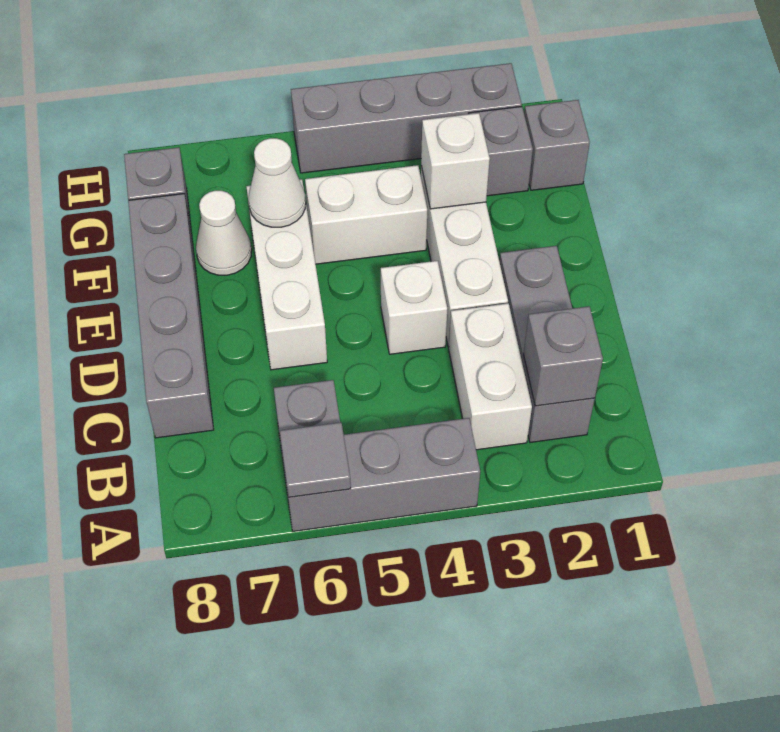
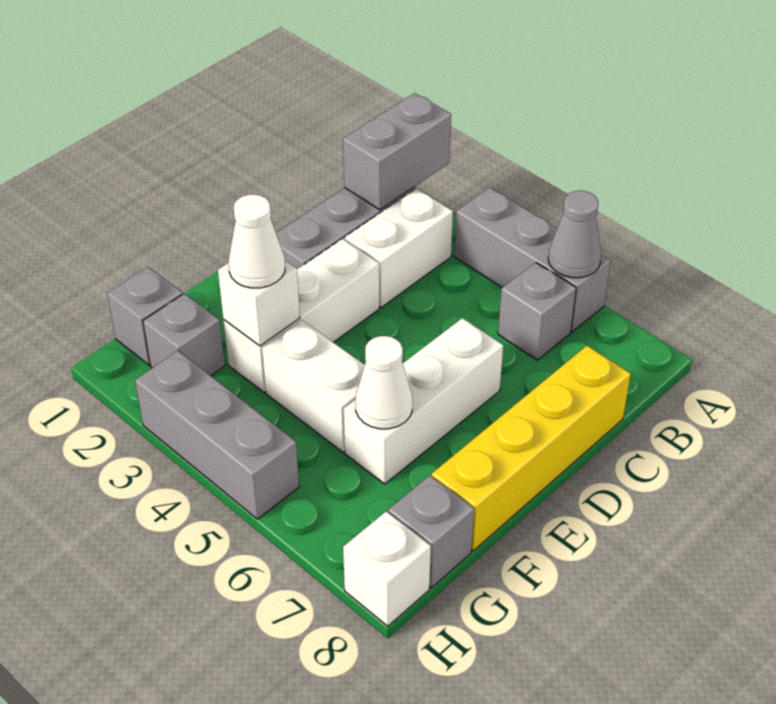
grey 1x1 tile [280,422,351,497] -> grey 1x1 cone [548,191,601,278]
grey 1x1 brick [524,306,603,406] -> grey 1x2 brick [343,93,451,210]
grey 1x4 brick [128,194,214,438] -> yellow 1x4 brick [432,346,631,551]
white 1x1 brick [381,261,447,354] -> white 1x1 brick moved to [343,511,431,626]
white 1x1 cone [196,191,252,275] -> white 1x1 cone moved to [229,194,285,288]
grey 1x4 brick [291,63,522,173] -> grey 1x3 brick [135,351,299,519]

